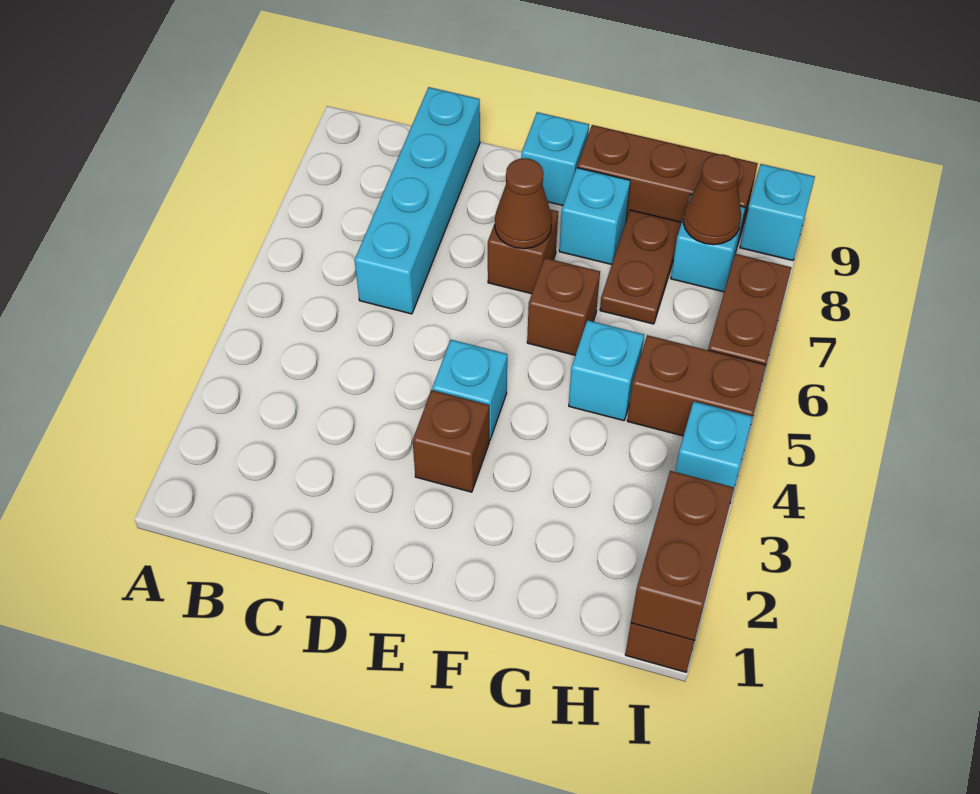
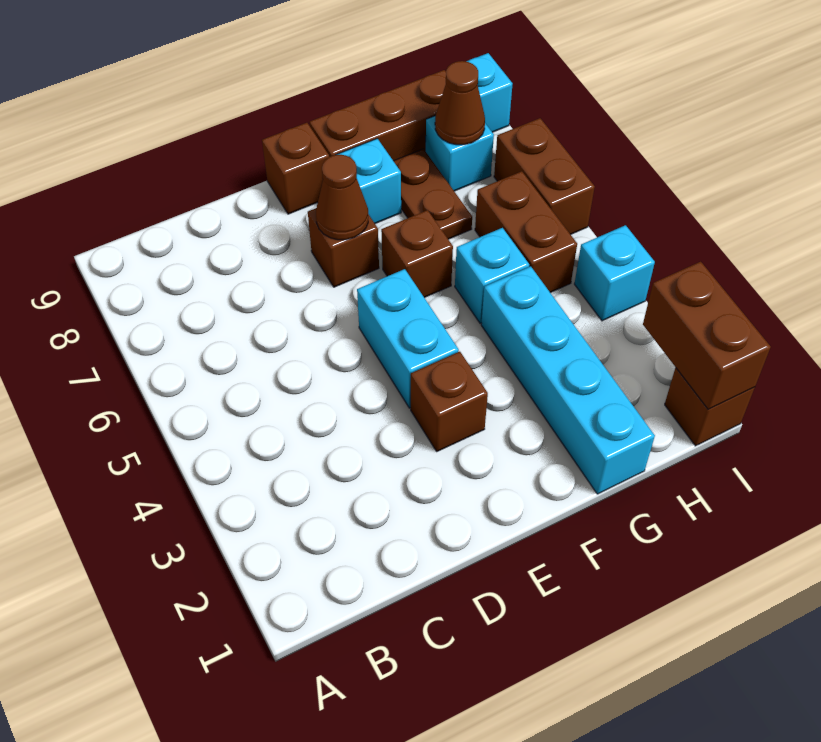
cyan 1x4 brick [355,87,480,314] -> cyan 1x4 brick moved to [481,266,655,494]
cyan 1x1 brick [432,340,507,440] -> cyan 1x2 brick [357,269,459,408]
cyan 1x1 brick [521,112,589,205] -> brown 1x1 brick [262,123,329,214]
brown 1x2 brick [627,335,766,436] -> brown 1x2 brick turned to [475,171,577,292]

